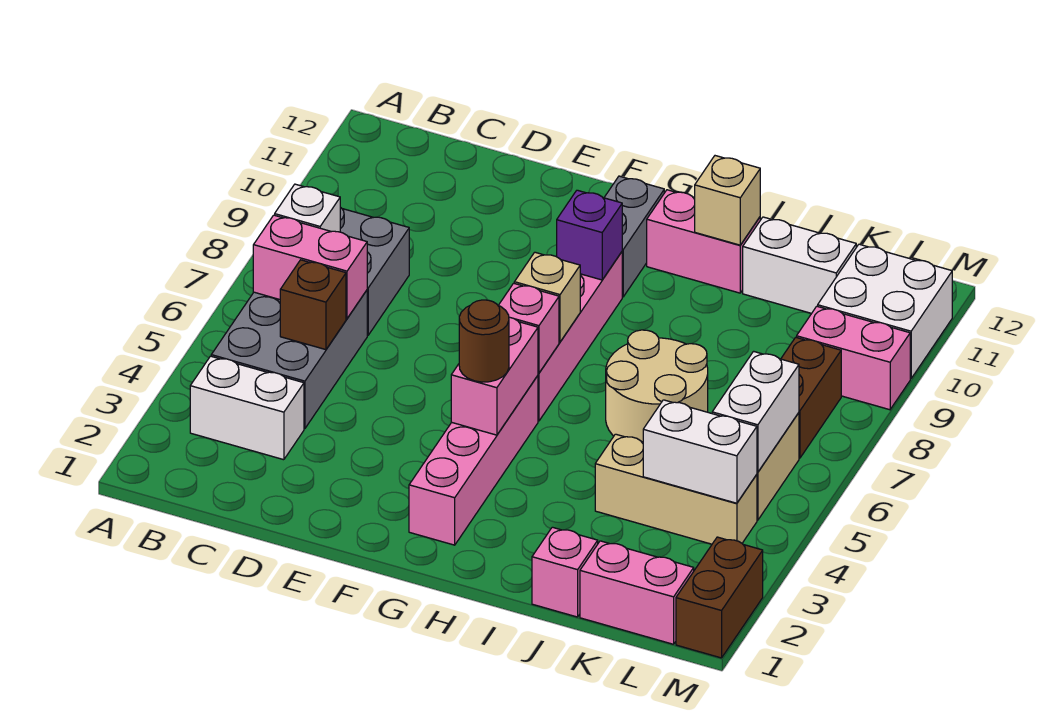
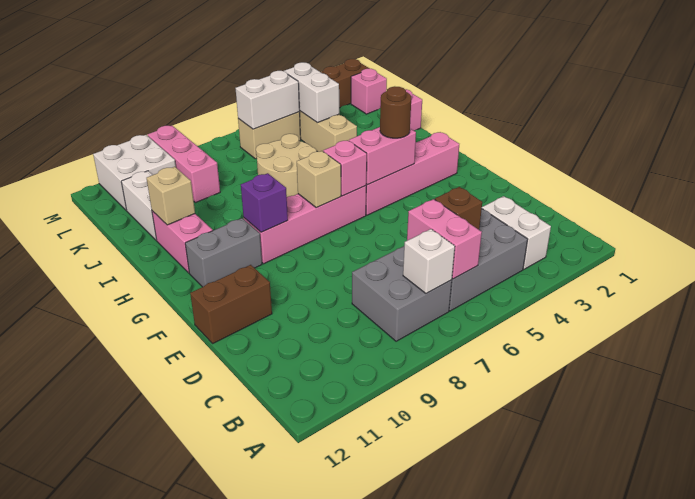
pink 1x2 brick [580,541,694,644] -> pink 1x1 brick [351,69,387,114]
brown 1x2 brick [781,337,841,458] -> brown 1x2 brick moved to [190,265,272,343]
pink 1x2 brick [797,306,910,410] -> pink 1x3 brick [148,126,220,203]

